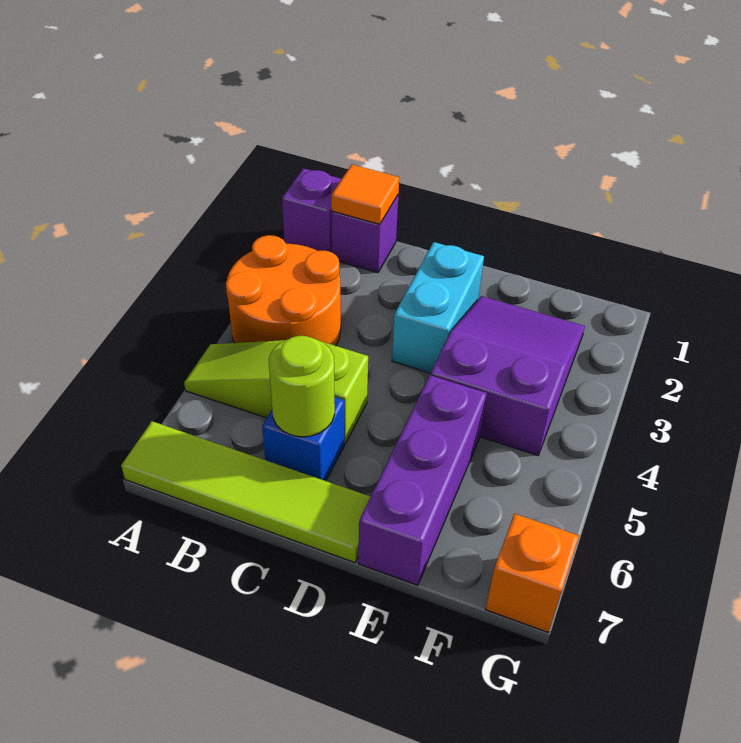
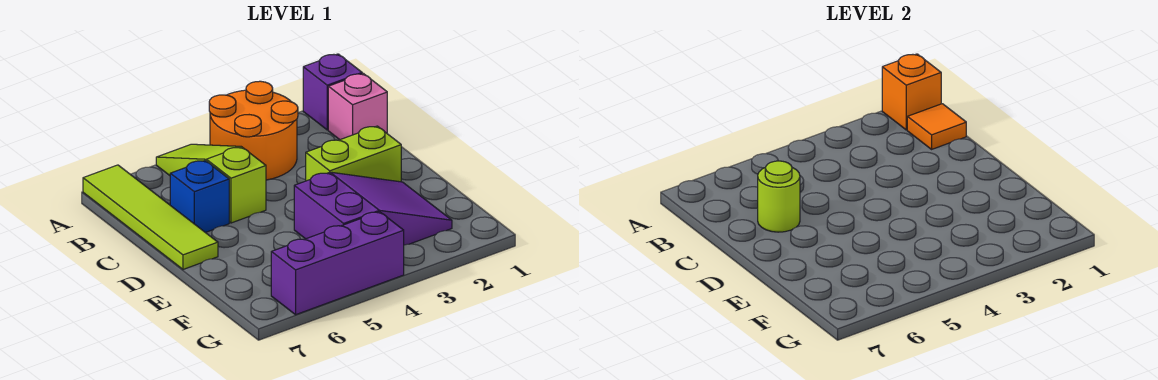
purple 1x1 brick [332,196,398,273] -> pink 1x1 brick [328,73,387,140]
cyan 1x2 brick [392,242,484,373] -> lime 1x2 brick [306,126,401,182]
purple 1x3 brick [358,375,487,585] -> purple 1x3 brick moved to [271,212,404,315]
orange 1x1 brick [486,514,579,633] -> orange 1x1 brick moved to [882,54,941,130]

